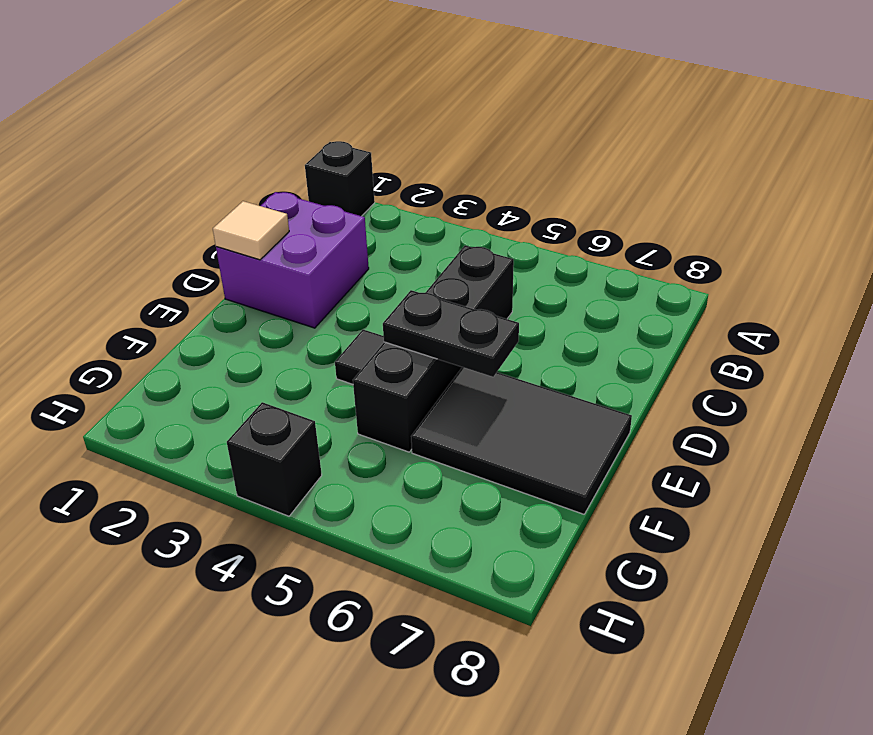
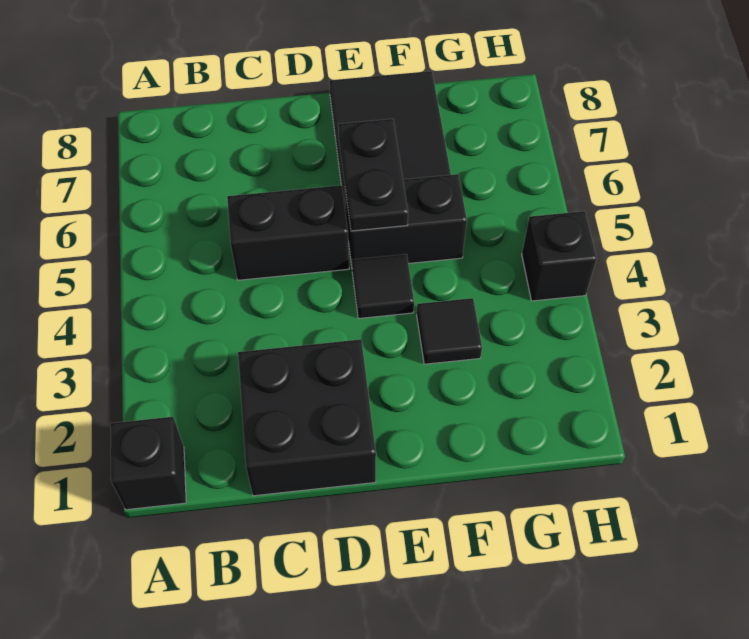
purple 2x2 brick [216,192,369,328] -> black 2x2 brick [238,339,376,496]
tan 1x1 tile [213,201,289,260] -> none
none -> black 1x1 tile [417,298,482,364]

